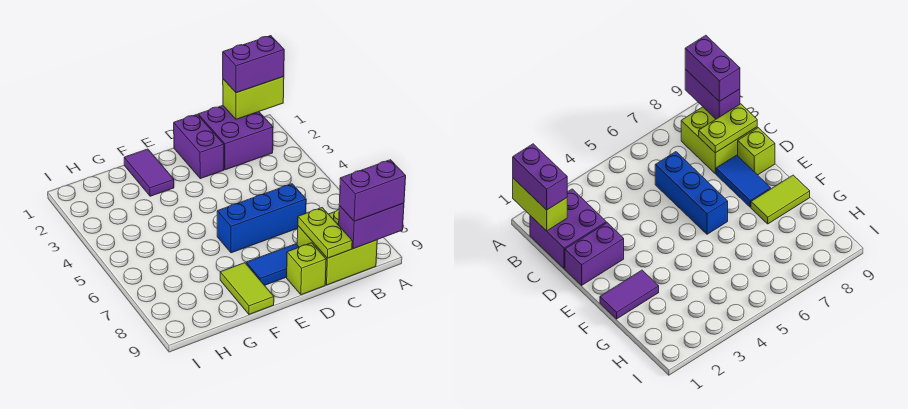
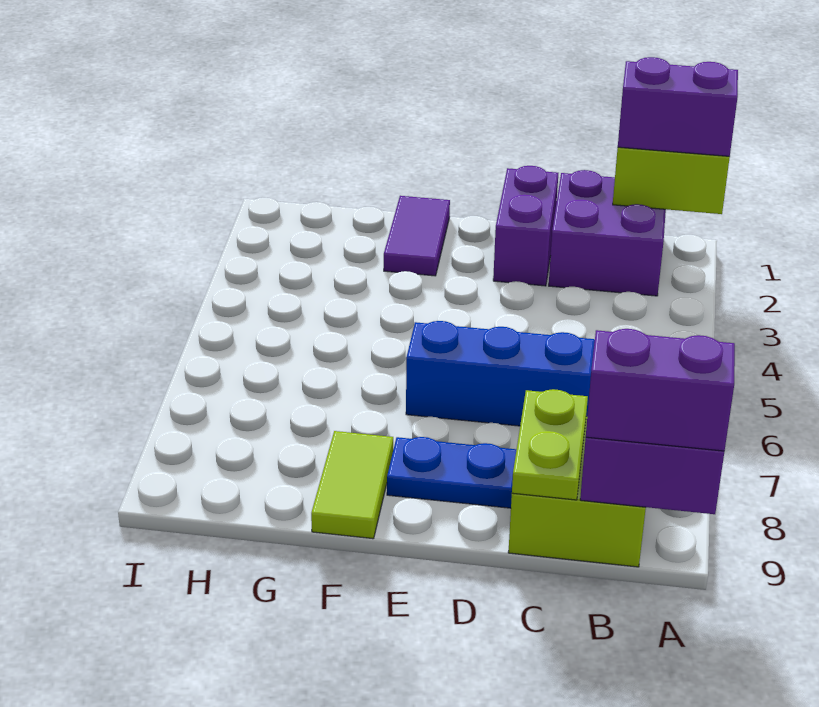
blue 1x2 tile [246,244,299,285] -> blue 1x2 plate [387,437,517,508]
lime 1x1 brick [287,243,326,295] -> none

